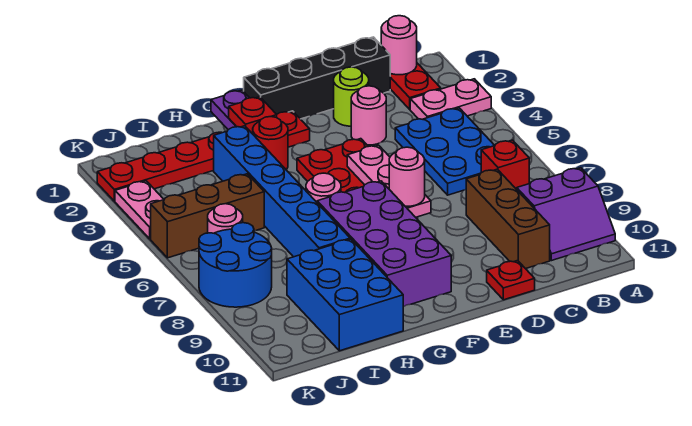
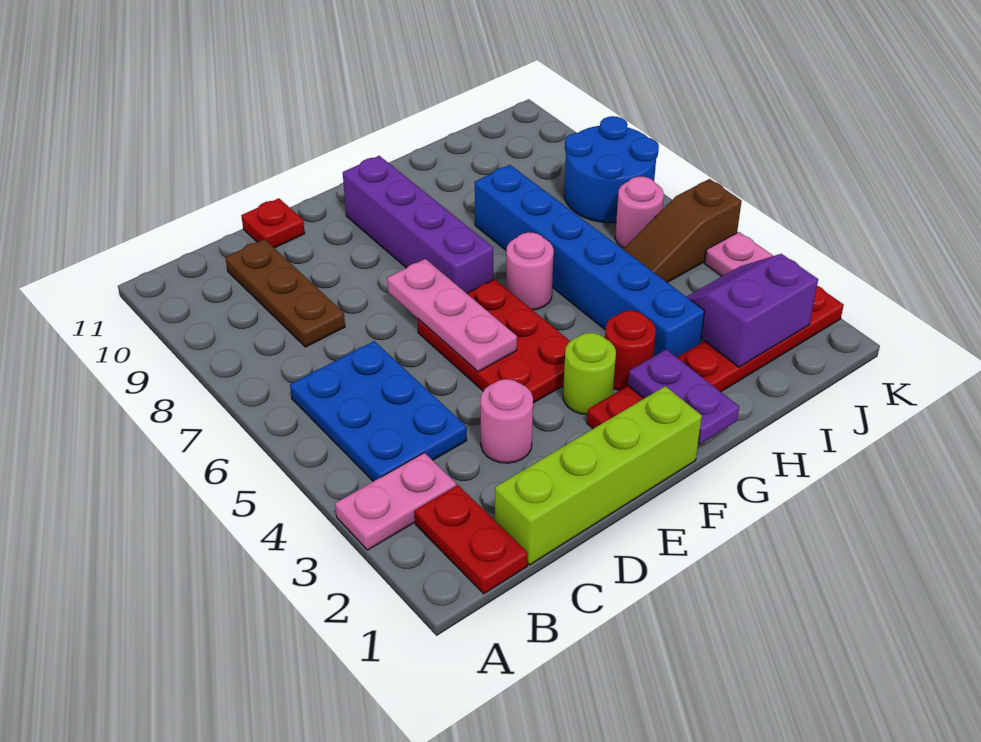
purple 2x2 slope [517,168,615,261] -> purple 2x2 slope moved to [686,254,818,367]
pink 1x1 round brick [381,16,417,75] -> none
red 1x1 brick [481,140,529,189] -> none
black 1x4 brick [244,37,390,119] -> lime 1x4 brick [495,386,702,565]
brown 1x3 brick [466,169,550,269] -> brown 1x3 plate [225,239,345,347]
lime 1x1 round brick [334,67,369,126] -> lime 1x1 round brick moved to [563,333,616,415]
pink 1x1 round brick [389,147,425,206] -> none
purple 2x4 brick [317,181,451,307] -> purple 1x4 brick [343,156,493,293]
red 1x1 plate [229,97,277,134] -> none
blue 2x3 brick [287,239,403,351] -> none
brown 1x3 brick [151,174,264,258] -> brown 1x3 slope [623,179,742,282]

